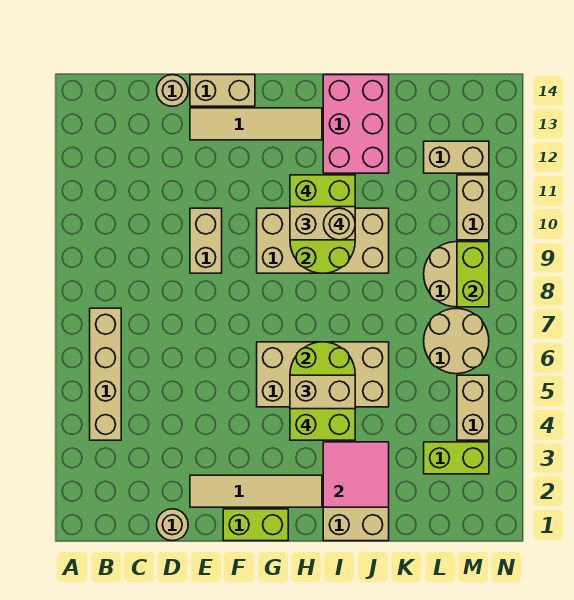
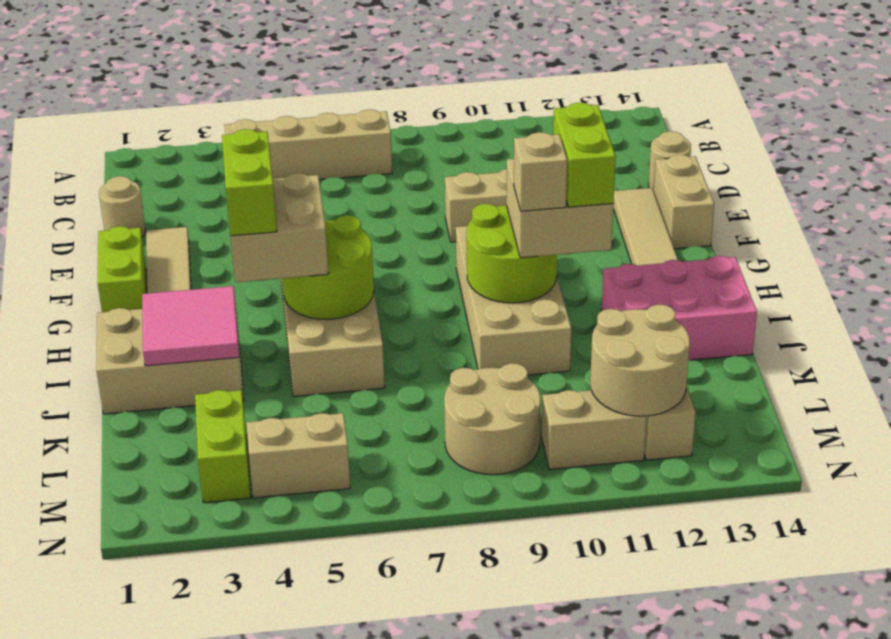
tan 1x1 round brick [324,208,355,240] -> tan 1x1 brick [514,132,567,211]
tan 2x2 round brick [424,308,489,374] -> tan 2x2 round brick moved to [590,305,690,416]
lime 1x2 brick [457,242,489,307] -> none

